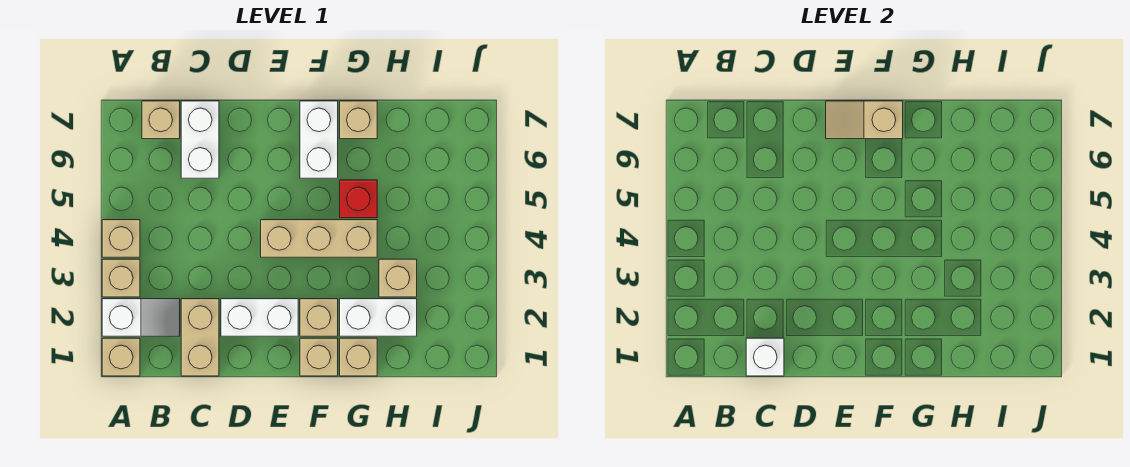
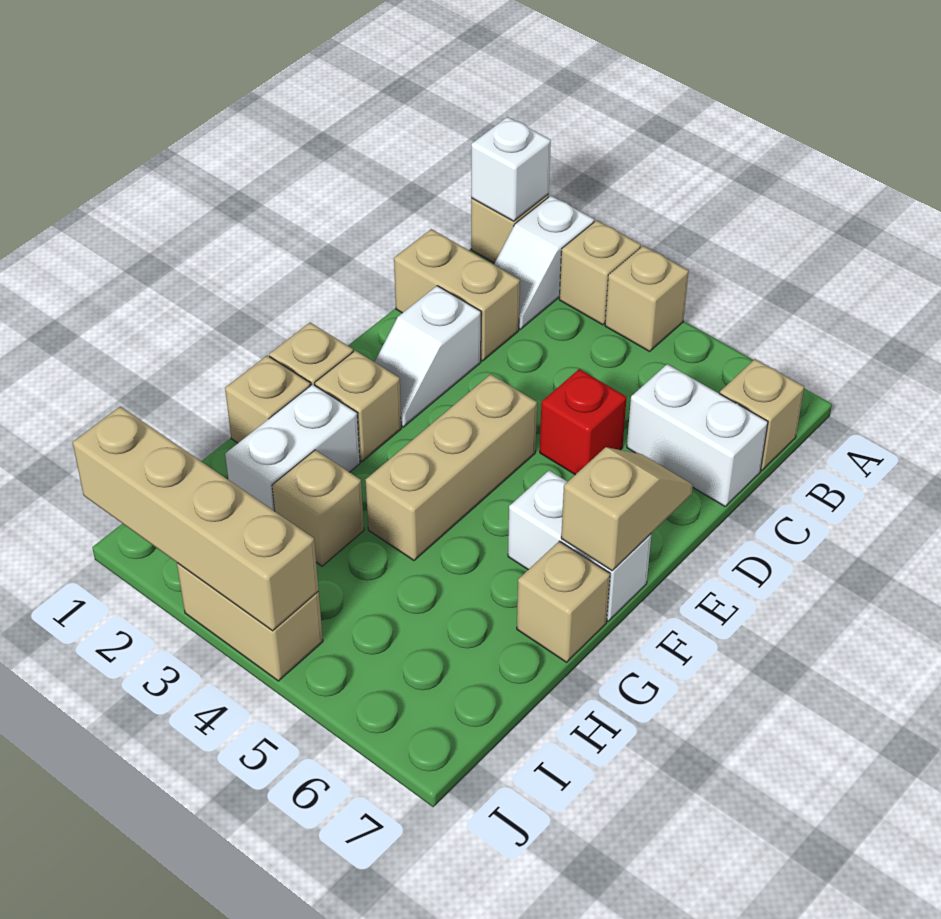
white 1x1 brick [746,338,784,376] -> white 1x1 brick moved to [471,117,551,221]
white 1x2 brick [221,299,298,336] -> white 1x2 slope [375,286,481,427]
red 1x1 brick [340,180,377,218] -> red 1x1 brick moved to [540,369,627,475]
none -> tan 1x4 brick [73,406,319,631]
none -> tan 1x2 brick [177,563,323,681]

